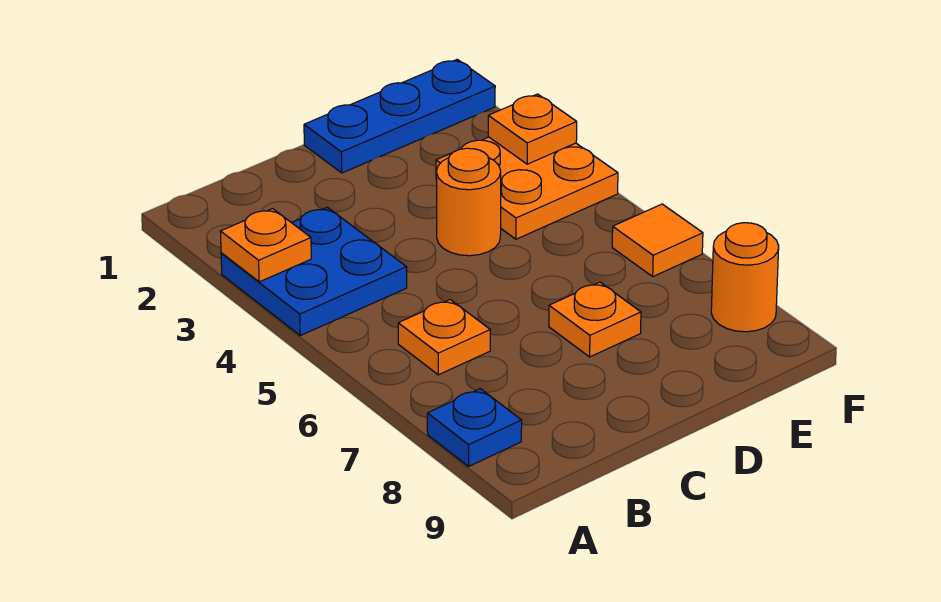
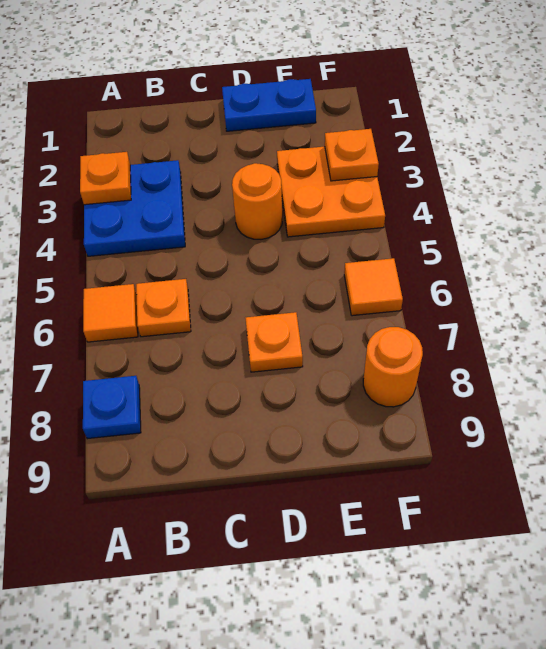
none -> orange 1x1 tile [83,284,138,342]
blue 1x3 plate [304,59,495,173] -> blue 1x2 plate [222,79,316,131]

